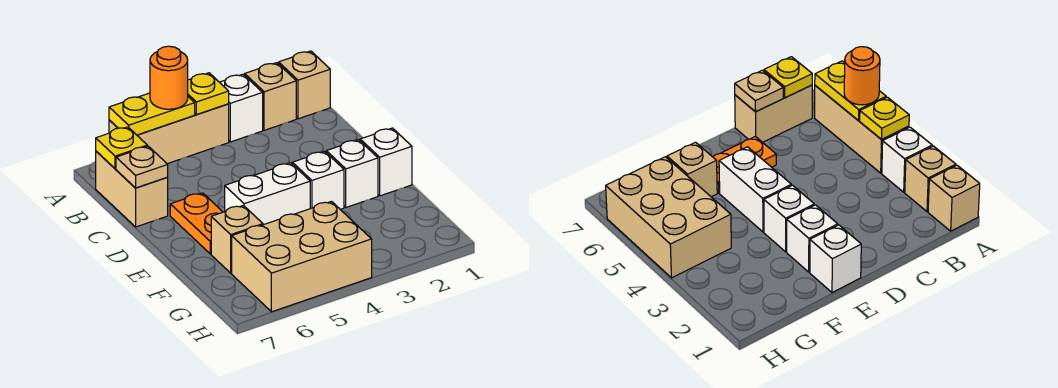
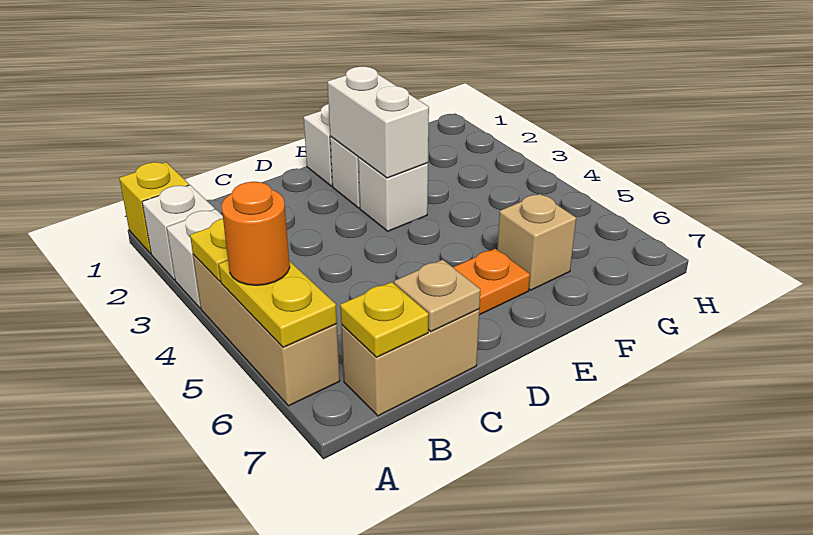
tan 1x1 brick [279,51,330,119] -> yellow 1x1 brick [119,162,189,254]
tan 1x1 brick [245,63,296,130] -> white 1x1 brick [142,185,215,280]
white 1x2 brick [225,163,310,225] -> white 1x2 brick moved to [327,67,429,178]
tan 2x3 brick [232,202,372,312] -> none

